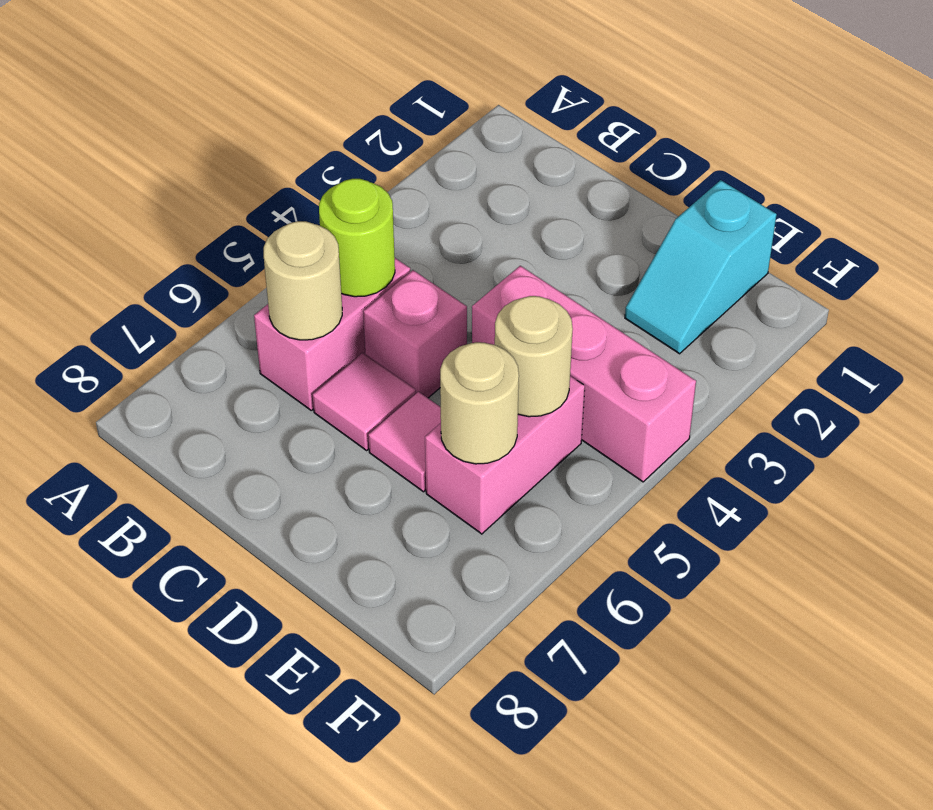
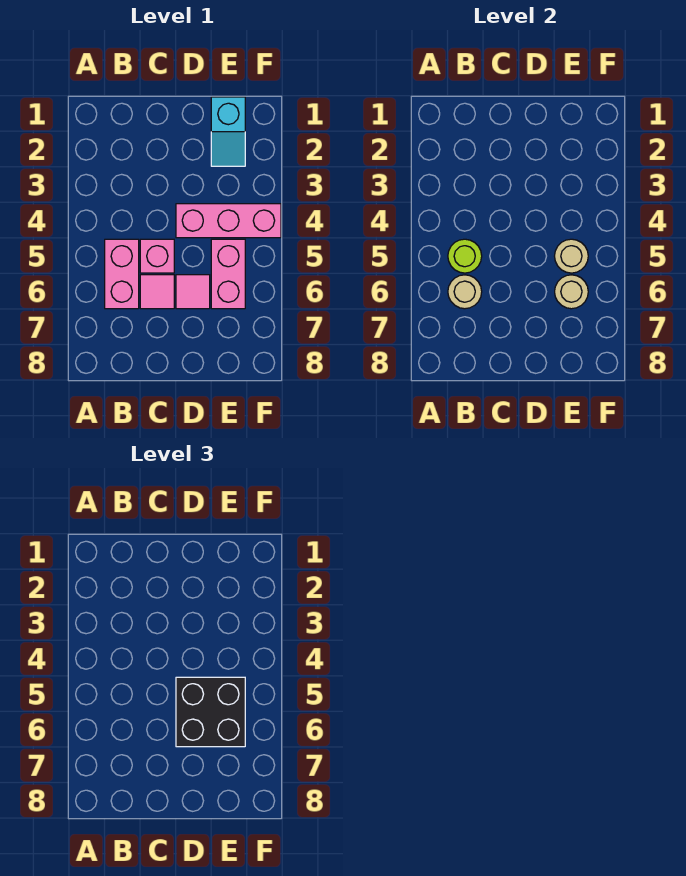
none -> black 2x2 brick [176,677,245,747]

